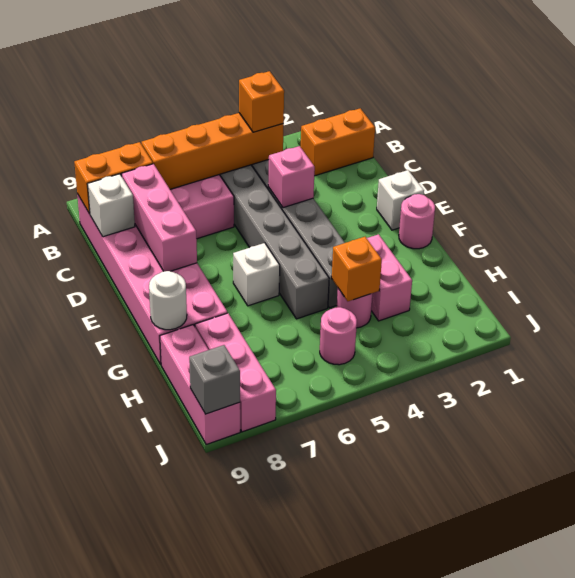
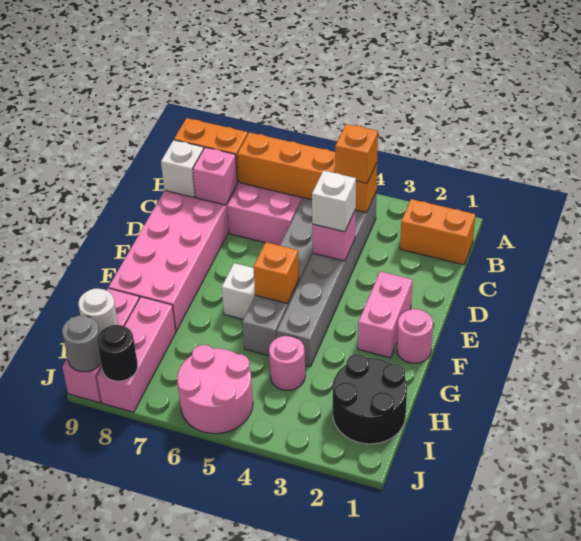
pink 1x3 brick [122,164,197,271] -> pink 1x1 brick [193,147,237,205]
white 1x1 brick [377,170,424,230] -> white 1x1 brick moved to [312,171,356,232]
pink 1x2 brick [367,234,412,321] -> pink 1x2 brick moved to [358,271,413,358]
white 1x1 round brick [149,271,187,330] -> white 1x1 round brick moved to [78,289,118,333]
none -> black 2x2 round brick [333,354,407,444]
orange 1x1 brick [332,237,382,301] -> orange 1x1 brick moved to [253,242,299,303]
pink 1x1 round brick [320,307,357,365] -> pink 2x2 round brick [177,345,253,434]
none -> black 1x1 round brick [97,325,138,381]
grey 1x1 brick [189,345,240,414] -> grey 1x1 round brick [62,316,101,372]

